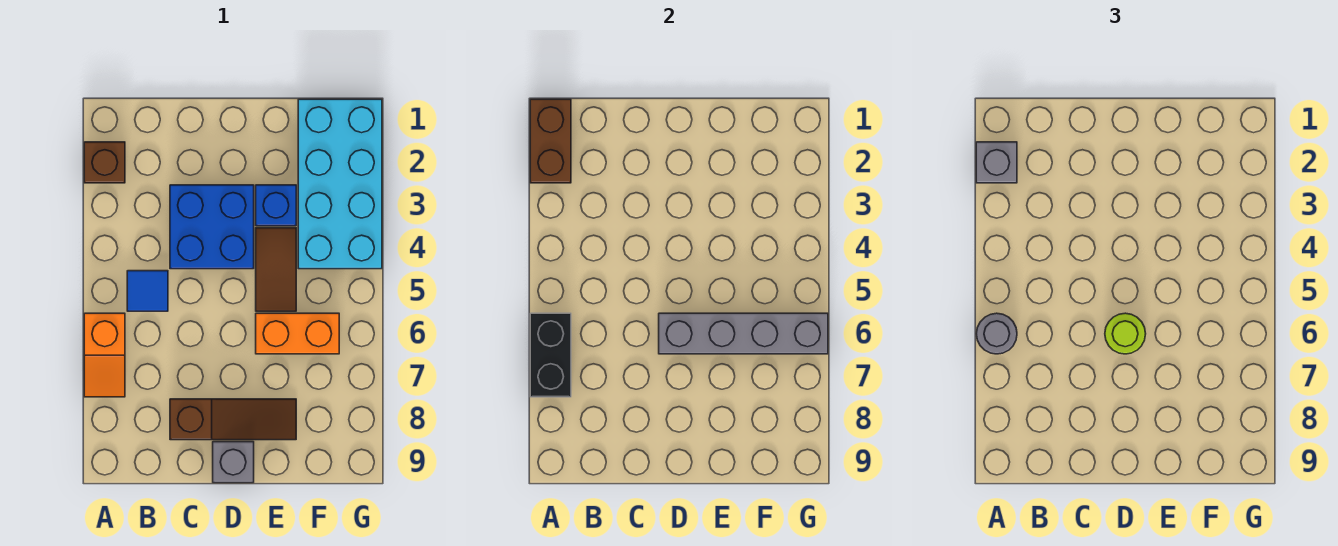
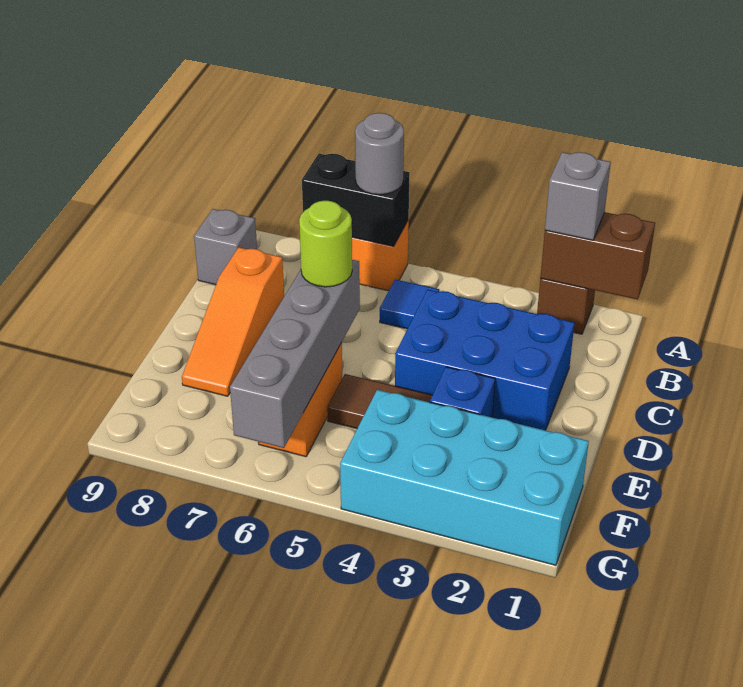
blue 2x2 brick [170,185,254,269] -> blue 2x3 brick [395,290,574,430]
brown 1x3 slope [170,399,296,440] -> orange 1x3 slope [182,247,284,396]
grey 1x1 brick [213,442,254,483] -> grey 1x1 brick moved to [194,209,257,285]

